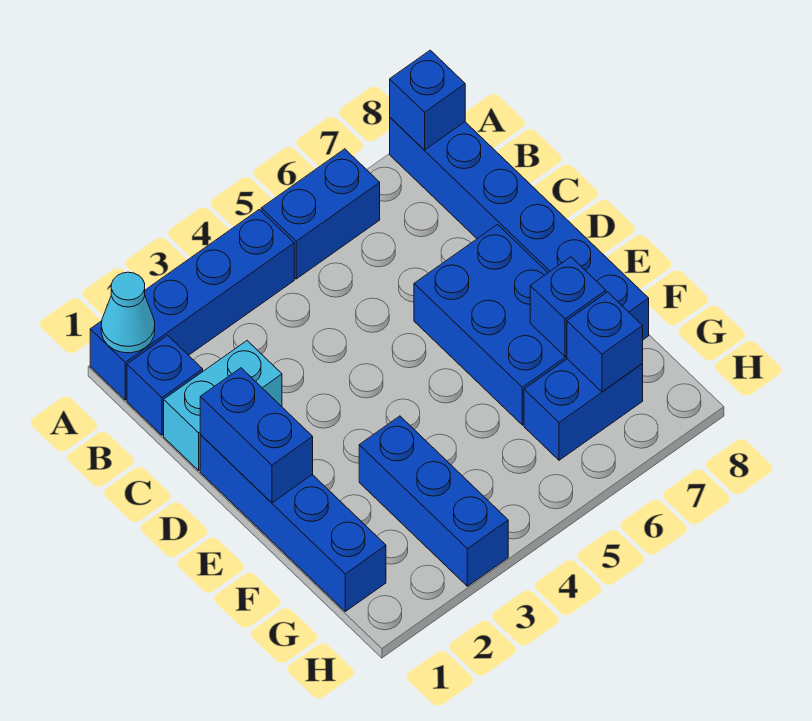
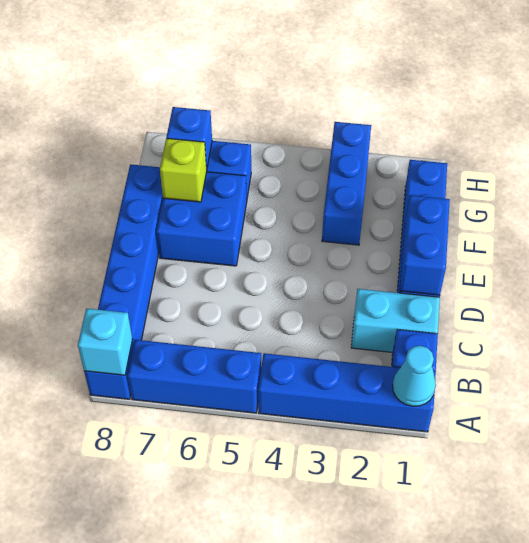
blue 1x2 brick [261,149,380,279] -> blue 1x3 brick [127,340,261,413]
blue 1x1 brick [390,50,465,150] -> cyan 1x1 brick [78,308,133,375]
blue 2x3 brick [414,225,567,425] -> blue 2x2 brick [156,172,247,266]
blue 1x1 brick [530,257,606,357] -> lime 1x1 brick [160,138,207,202]

